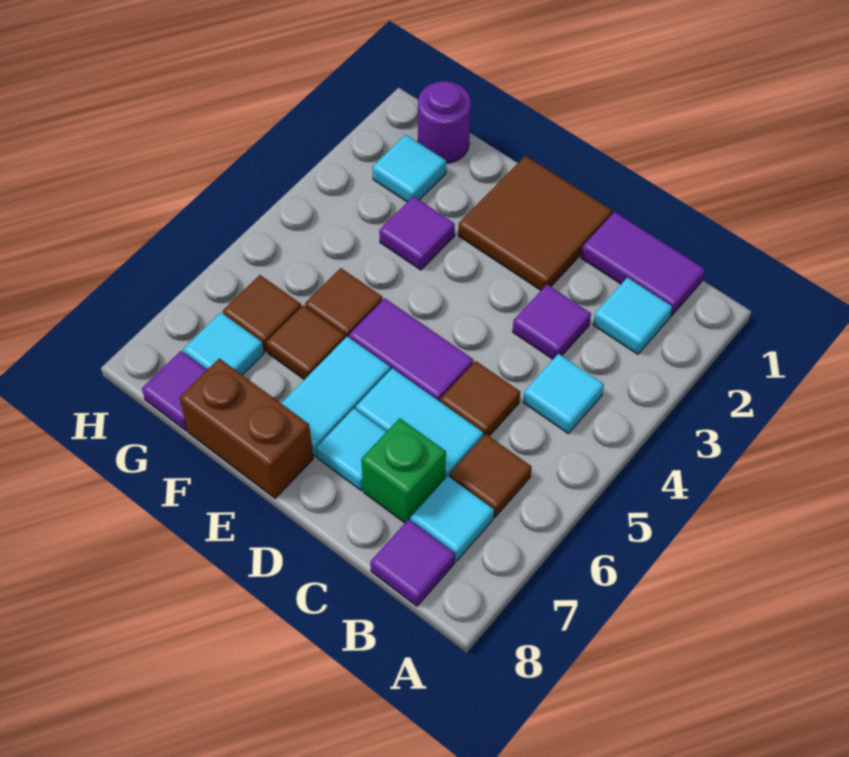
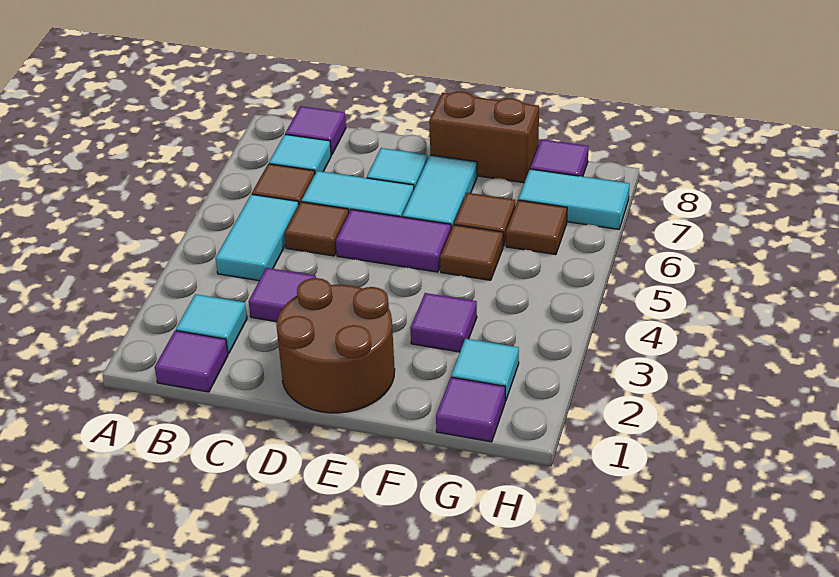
purple 1x2 tile [581,212,705,316] -> purple 1x1 tile [155,331,228,392]
cyan 1x1 tile [523,354,604,433] -> cyan 1x2 tile [216,194,299,281]
green 1x1 brick [361,418,446,523] -> none
brown 2x2 tile [458,156,612,290] -> brown 2x2 round brick [277,278,395,413]
purple 1x1 round brick [418,81,471,163] -> purple 1x1 tile [436,377,505,442]
cyan 1x1 tile [183,313,264,375] -> cyan 1x2 tile [518,169,630,229]

